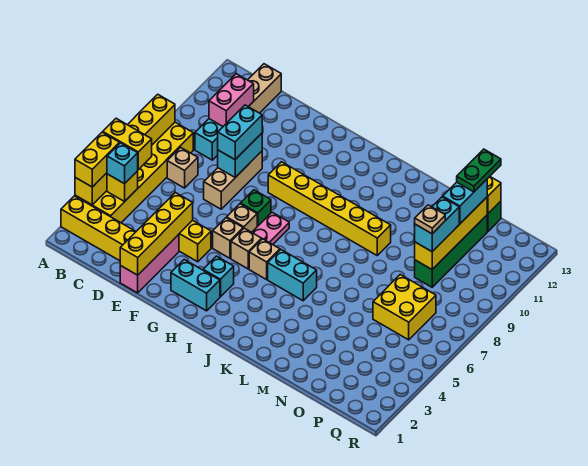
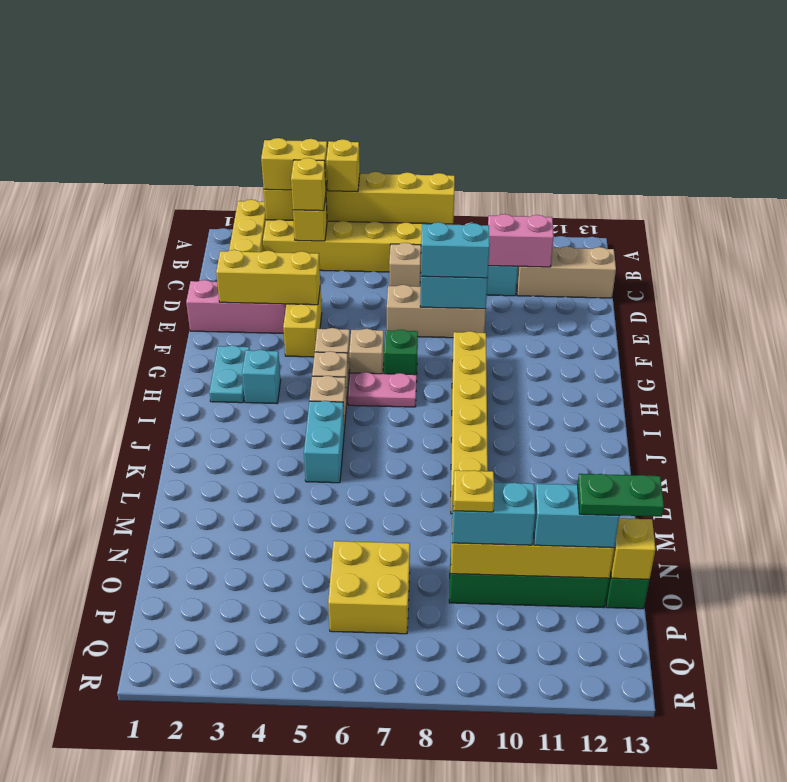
yellow 1x2 brick [103,118,152,170] -> yellow 1x1 brick [326,139,360,192]
cyan 1x1 brick [107,143,138,184] -> yellow 1x1 brick [291,158,326,211]
yellow 1x4 brick [120,193,193,275] -> yellow 1x3 brick [216,250,320,305]
cyan 1x2 brick [171,260,220,311] -> cyan 1x2 plate [209,345,250,403]
tan 1x1 plate [414,205,445,234] -> yellow 1x1 plate [453,470,494,512]

